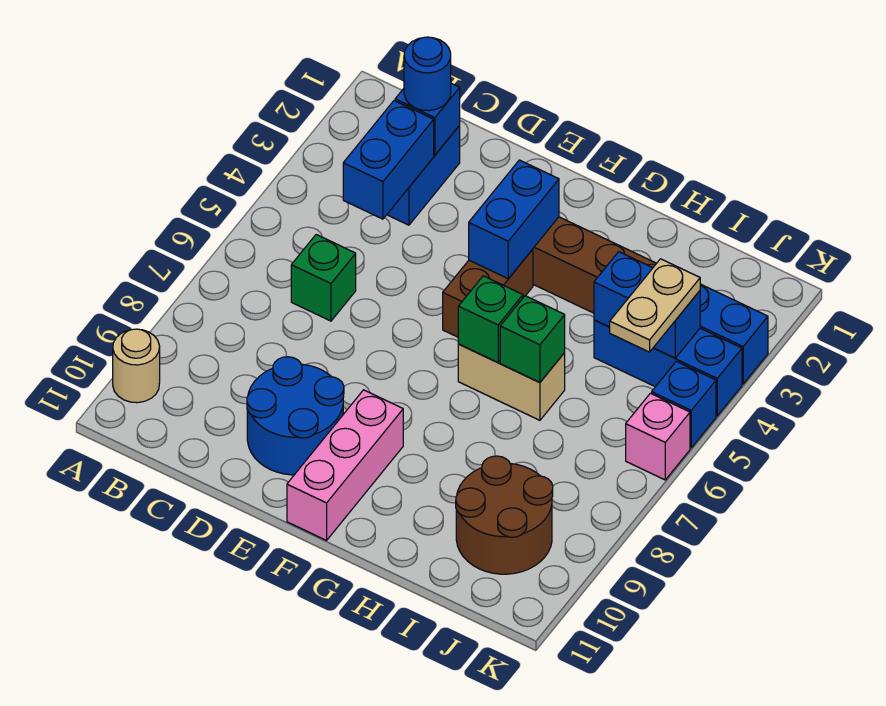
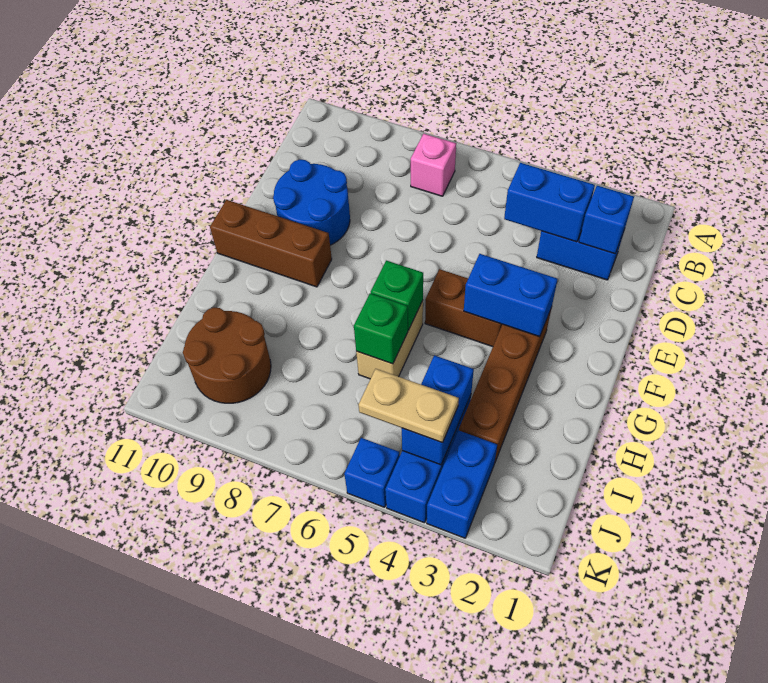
tan 1x1 round brick [113,329,160,403] -> none
blue 1x1 round brick [404,37,451,111] -> none
green 1x1 brick [291,235,356,321] -> none
pink 1x3 brick [287,390,403,540] -> brown 1x3 brick [210,200,332,287]
pink 1x1 brick [626,393,690,480] -> pink 1x1 brick moved to [411,134,456,196]

